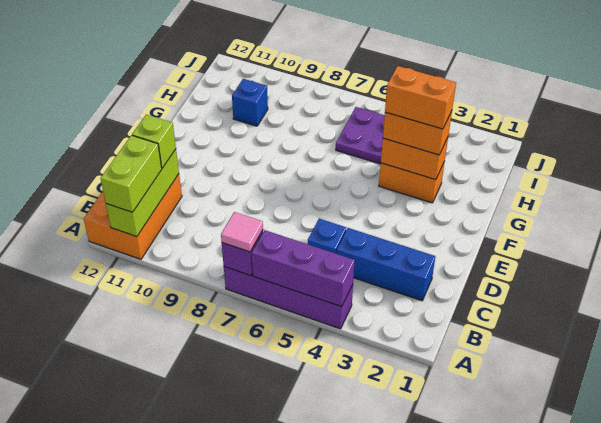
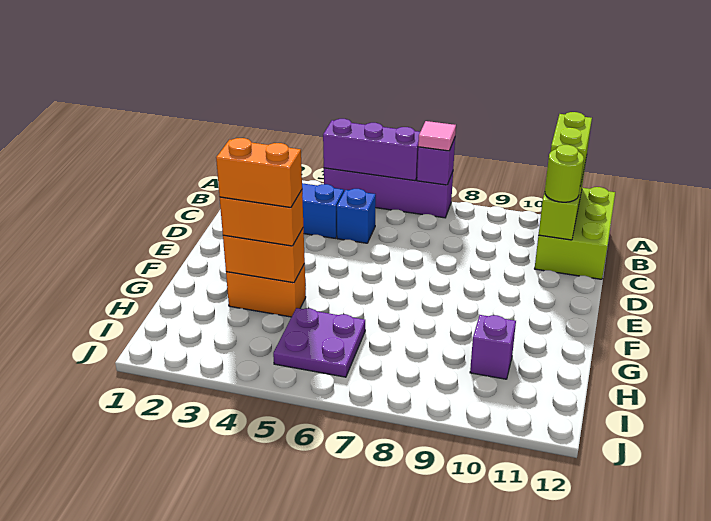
orange 2x3 brick [84,174,182,259] -> lime 2x3 brick [535,187,615,279]
lime 1x1 brick [132,115,176,168] -> lime 1x1 round brick [545,145,584,202]
blue 1x1 brick [232,79,268,126] -> purple 1x1 brick [470,315,516,379]

